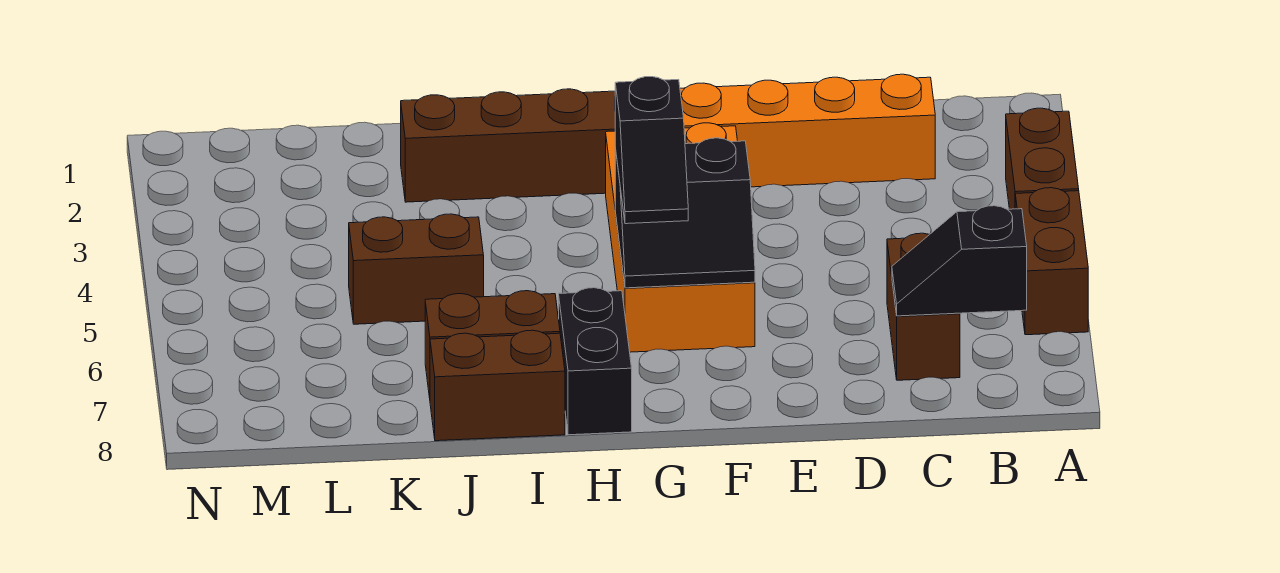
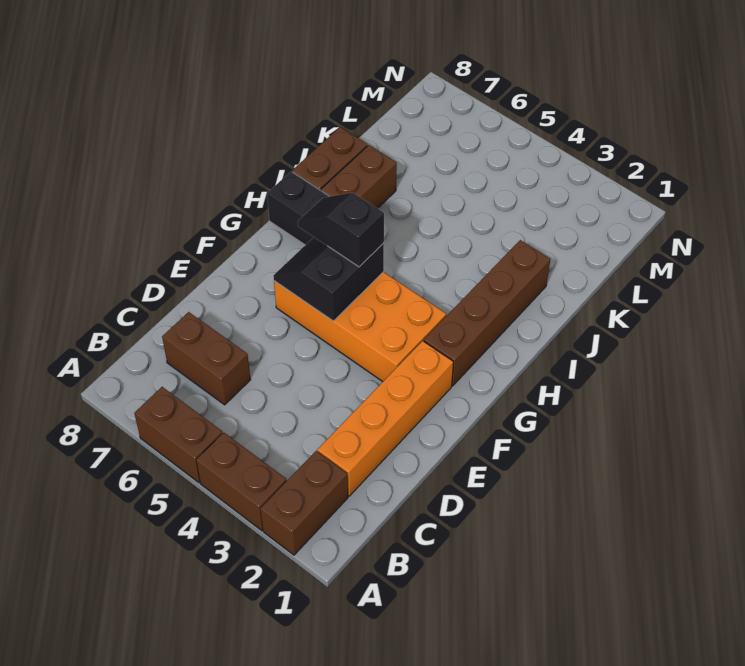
black 1x2 slope [892,206,1027,316] -> none
brown 1x2 brick [349,214,484,324] -> brown 1x2 brick moved to [261,451,348,555]

